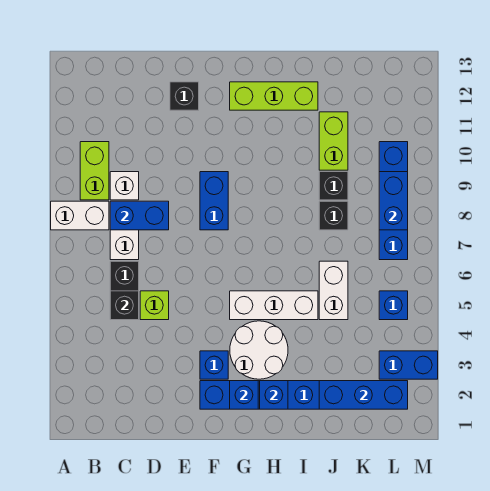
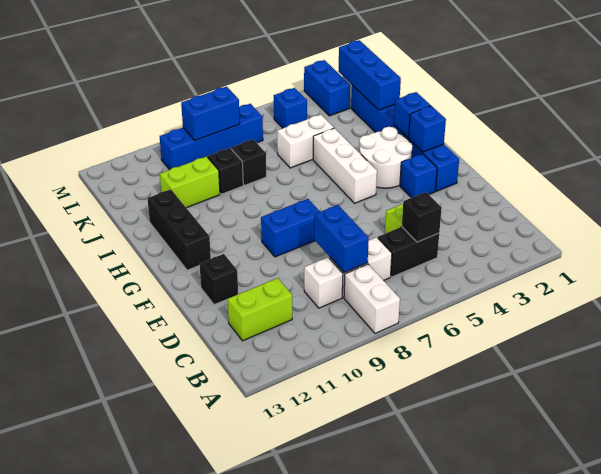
lime 1x2 brick [80,142,109,200] -> lime 1x2 brick moved to [228,278,292,341]
lime 1x3 brick [230,82,318,110] -> black 1x3 brick [148,189,211,270]

